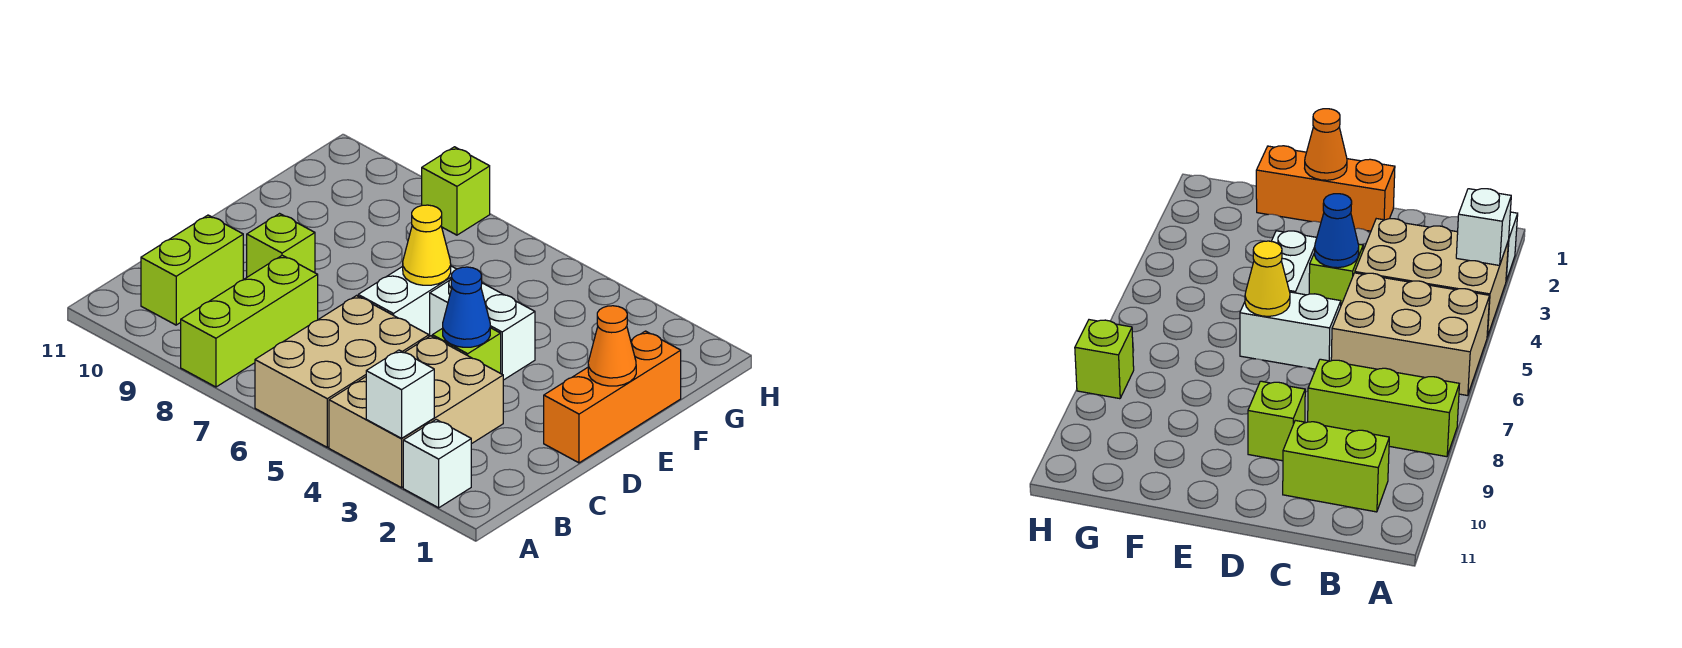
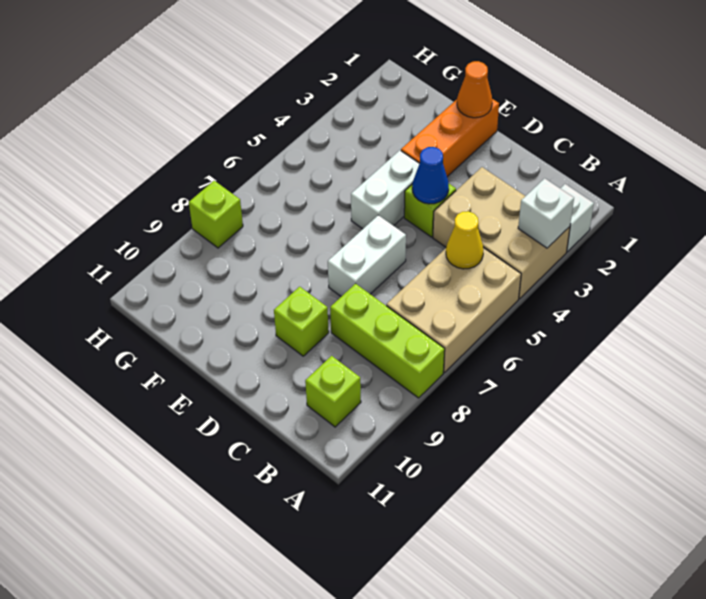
tan 2x3 brick [255,296,429,447] -> tan 2x3 brick turned to [386,248,521,373]
lime 1x2 brick [141,215,243,325] -> lime 1x1 brick [305,356,361,427]
orange 1x3 brick [544,331,681,463] -> orange 1x3 brick turned to [401,99,499,177]
white 1x2 brick [358,266,456,337] -> white 1x2 brick turned to [328,215,406,296]
yellow 1x1 cone [403,205,451,285] -> yellow 1x1 cone moved to [446,211,483,269]

